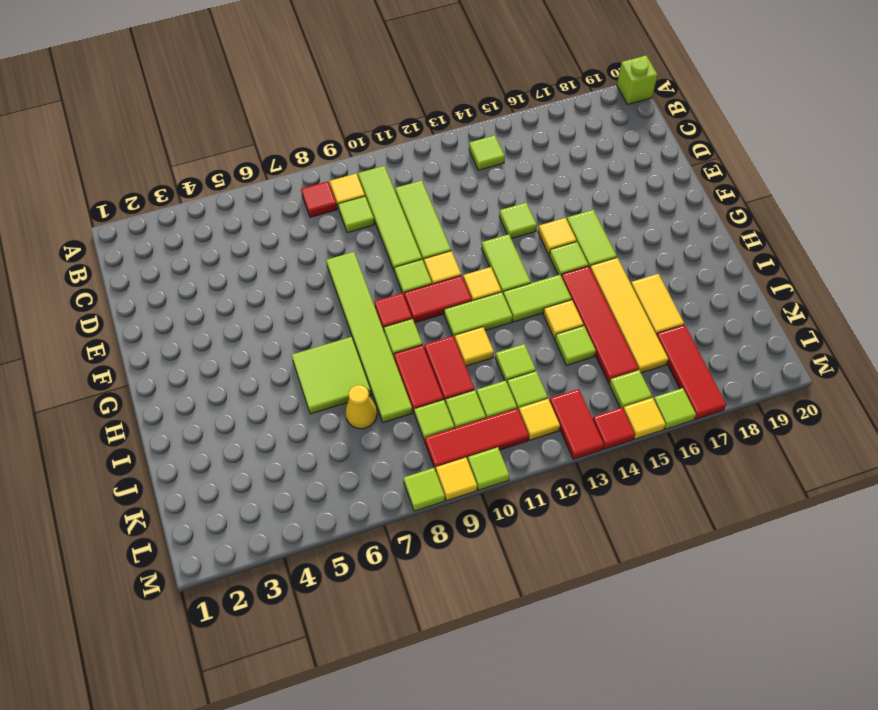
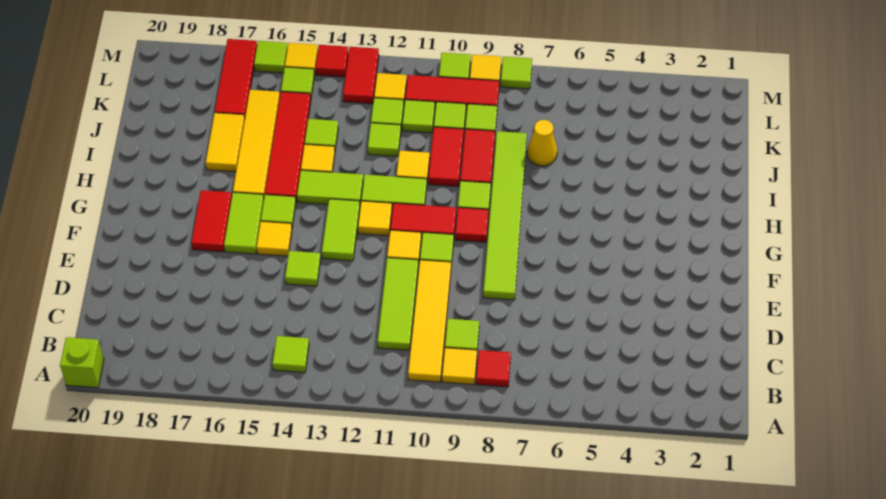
lime 1x4 tile [358,166,422,272] -> yellow 1x4 tile [408,260,451,382]
none -> red 1x2 tile [191,190,232,252]
lime 2x2 tile [292,337,371,414] -> none

